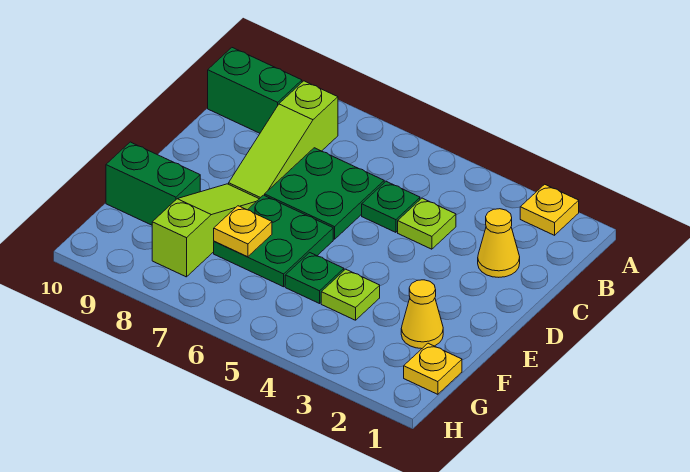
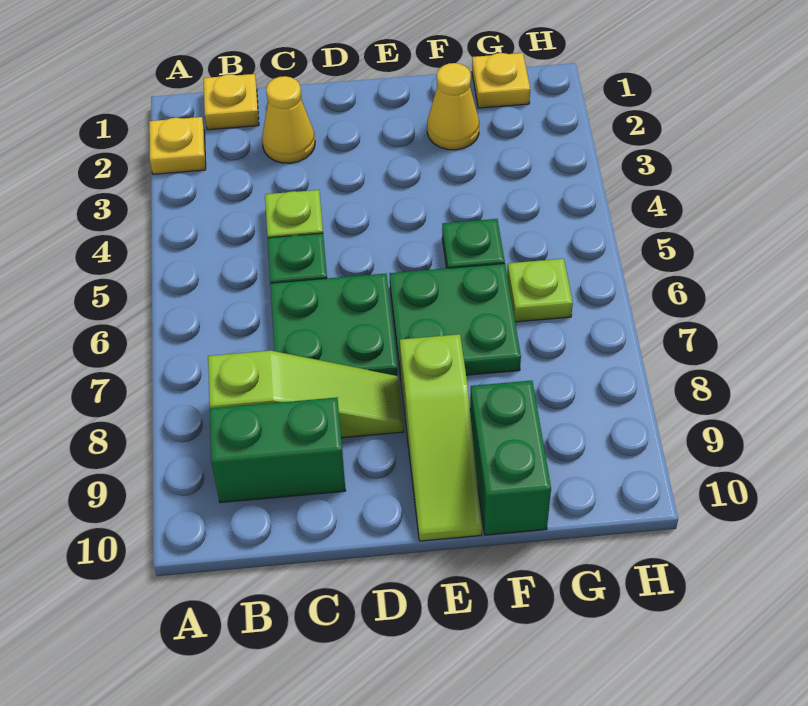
green 1x2 brick [208,48,302,133] -> green 1x2 brick turned to [210,397,346,503]
lime 1x3 slope [152,184,259,277] -> lime 1x3 slope turned to [400,334,482,541]
lime 1x1 plate [321,269,380,320] -> lime 1x1 plate moved to [507,259,573,322]
yellow 1x1 plate [214,206,272,257] -> yellow 1x1 plate moved to [204,74,259,130]

